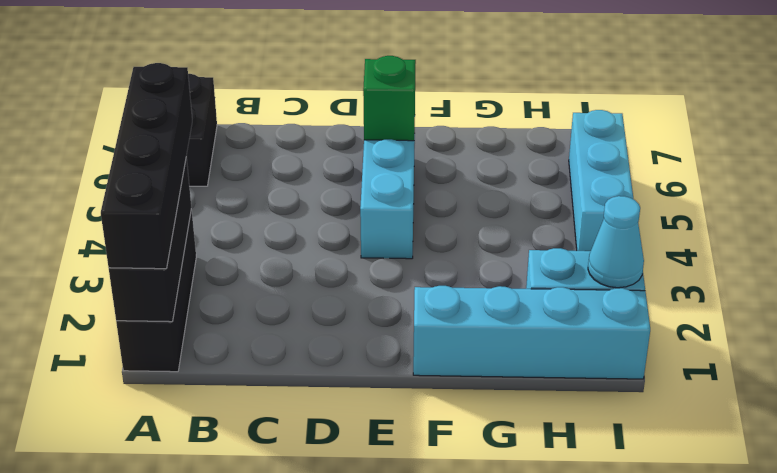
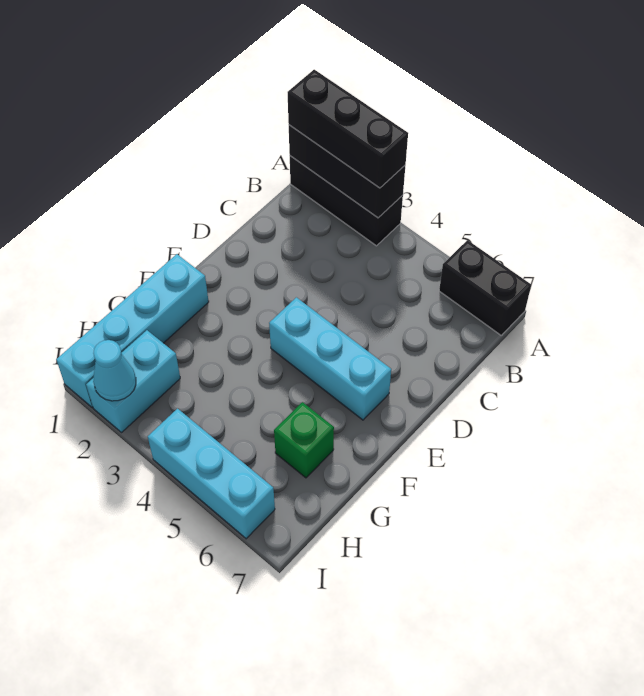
black 1x4 brick [101,63,192,269] -> black 1x3 brick [288,70,408,188]
green 1x1 brick [363,56,416,141] -> green 1x1 brick moved to [274,402,334,478]

